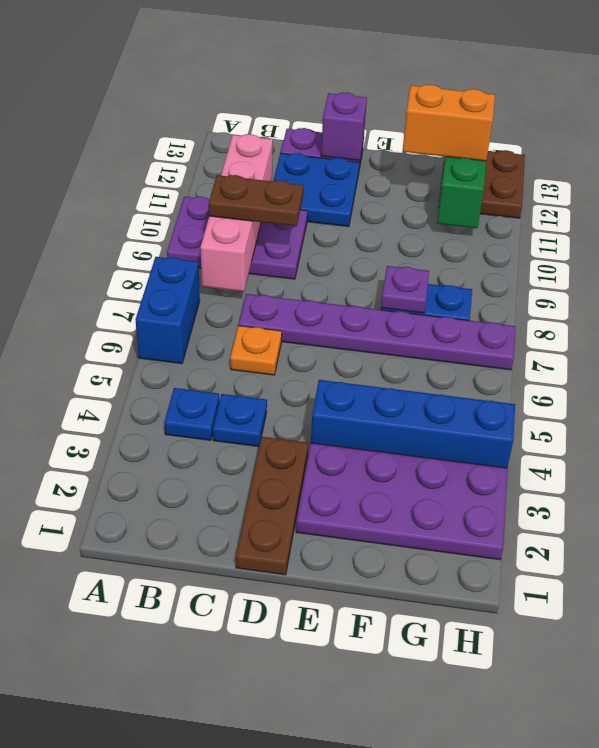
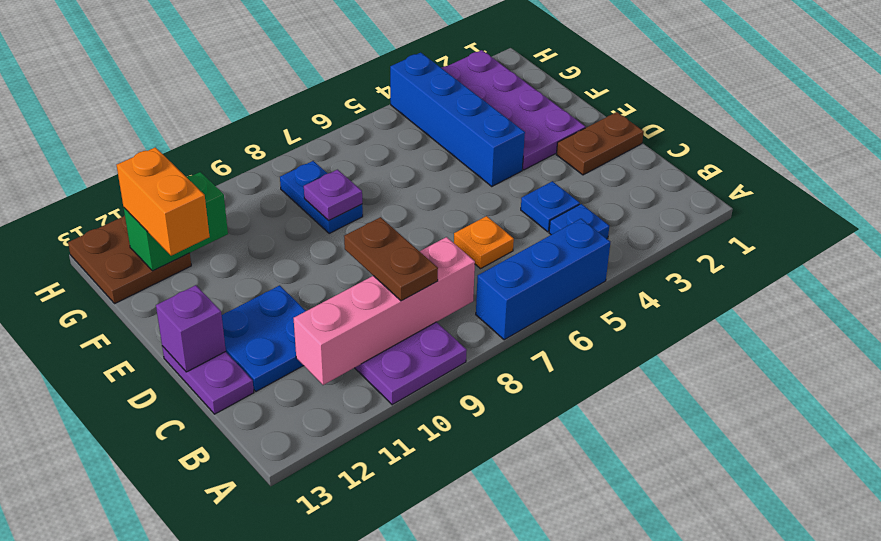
blue 1x2 brick [136,257,200,364] -> blue 1x3 brick [476,219,610,340]
purple 1x6 plate [239,294,515,370] -> none
brown 1x3 plate [236,437,308,575] -> brown 1x2 plate [556,112,644,175]

